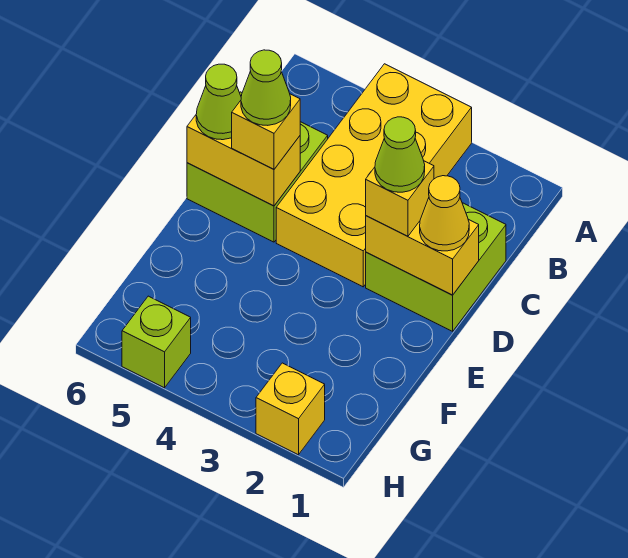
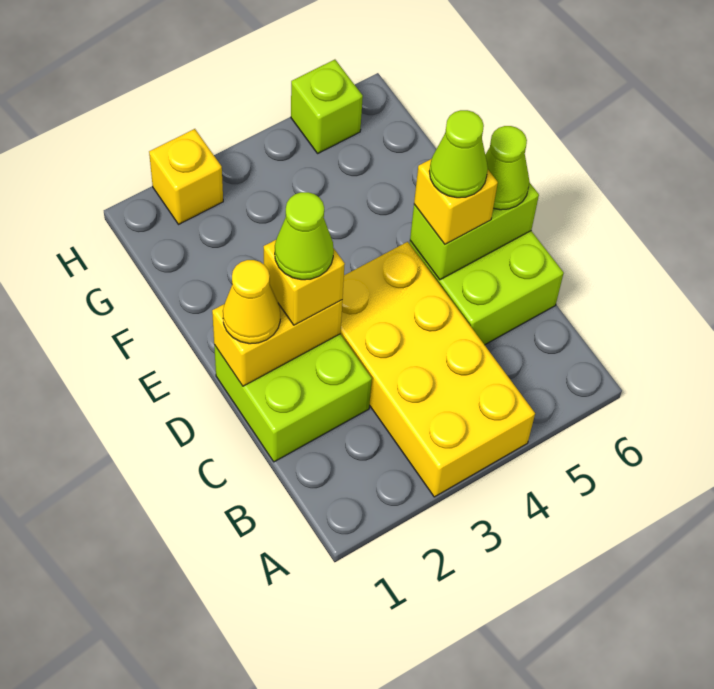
yellow 1x2 brick [187,115,300,206] -> lime 1x2 brick [410,183,539,280]

